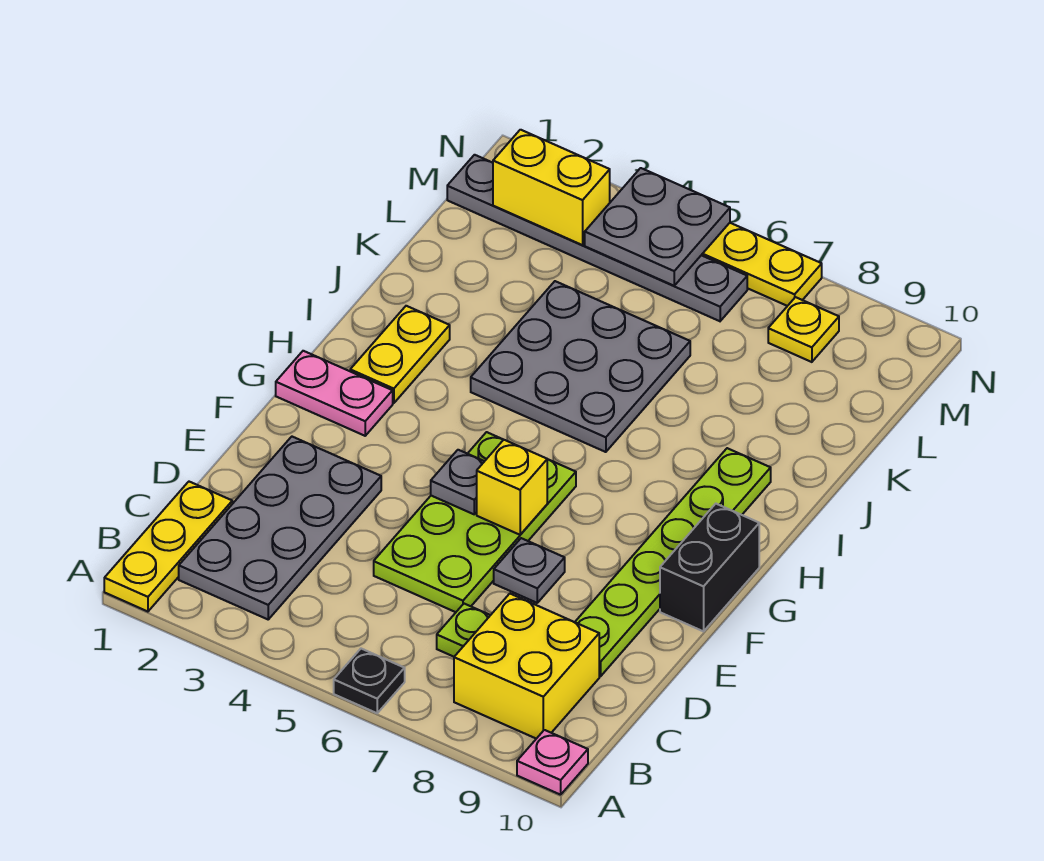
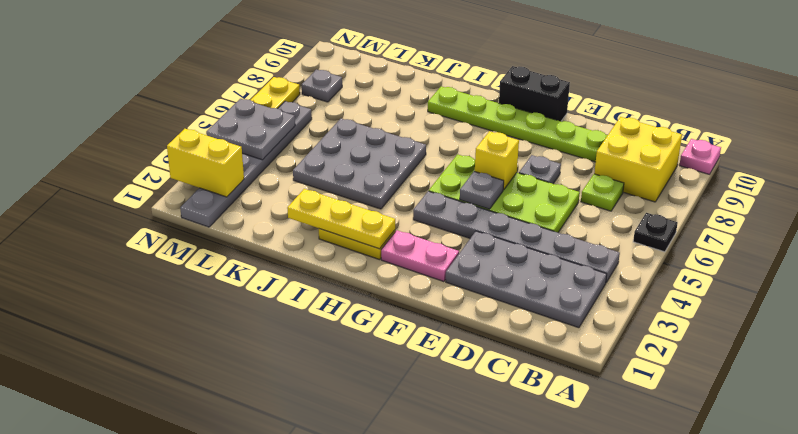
yellow 1x3 plate [104,482,232,612] -> yellow 1x3 plate moved to [287,189,395,249]
none -> grey 1x6 plate [413,191,620,282]
pink 1x2 plate [276,351,393,436] -> pink 1x2 plate turned to [381,230,459,282]
yellow 1x2 brick [493,130,610,245] -> yellow 1x2 brick turned to [167,129,244,197]
yellow 1x1 plate [768,297,839,362] -> grey 1x1 plate [302,69,342,102]

